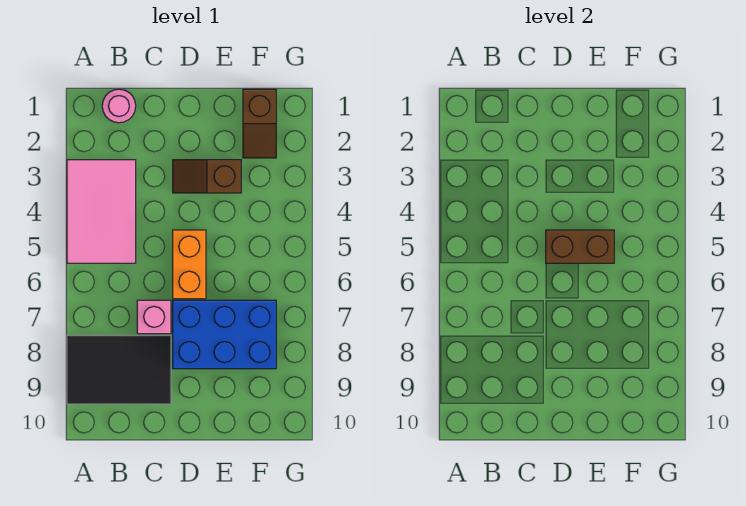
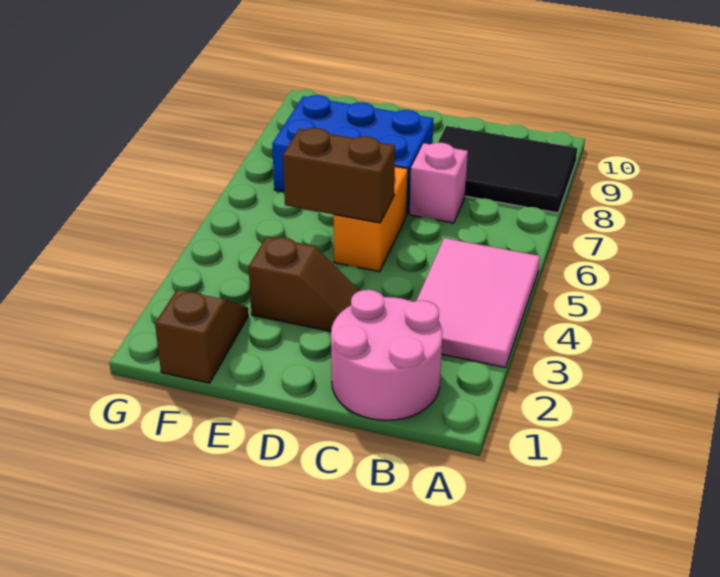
pink 1x1 round brick [102,89,136,123] -> pink 2x2 round brick [331,290,442,420]

